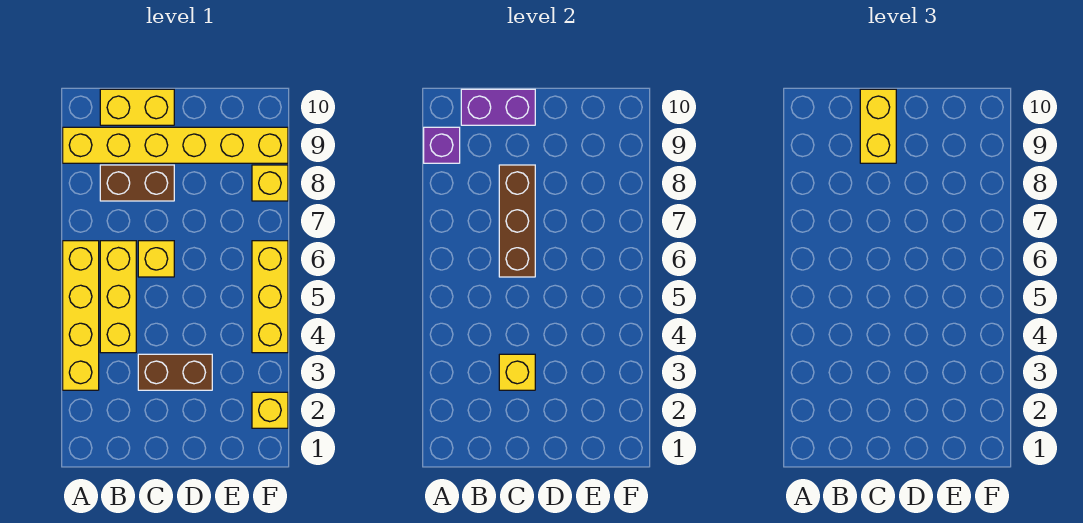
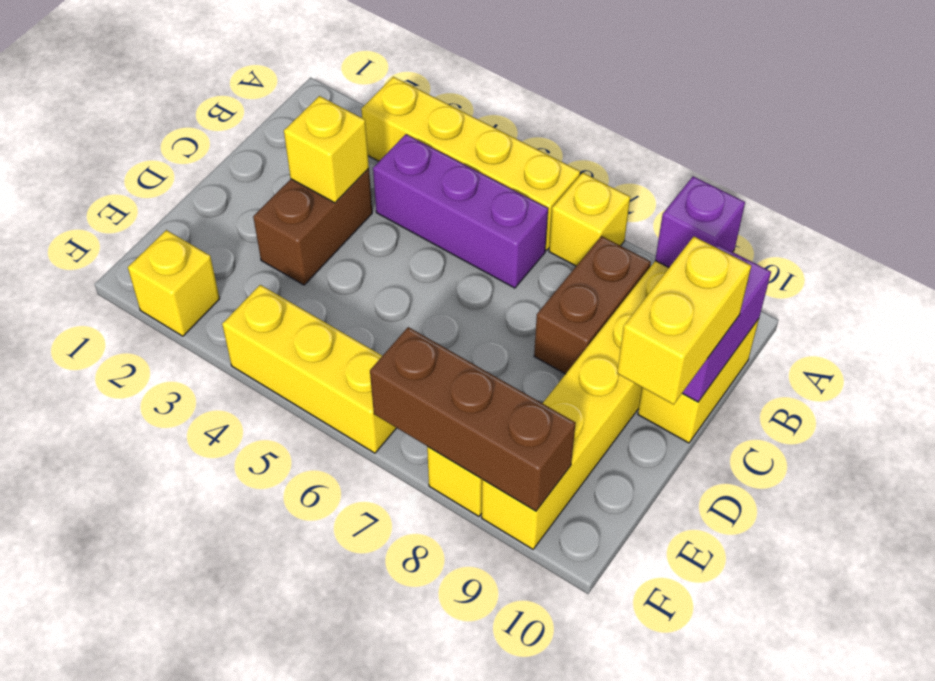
yellow 1x3 brick [100,241,136,353] -> purple 1x3 brick [373,134,548,288]
yellow 1x1 brick [138,241,174,277] -> yellow 1x1 brick moved to [549,173,630,266]
brown 1x3 brick [499,165,535,277] -> brown 1x3 brick moved to [370,327,576,511]
yellow 1x2 brick [860,89,896,163] -> yellow 1x2 brick turned to [617,237,751,404]

